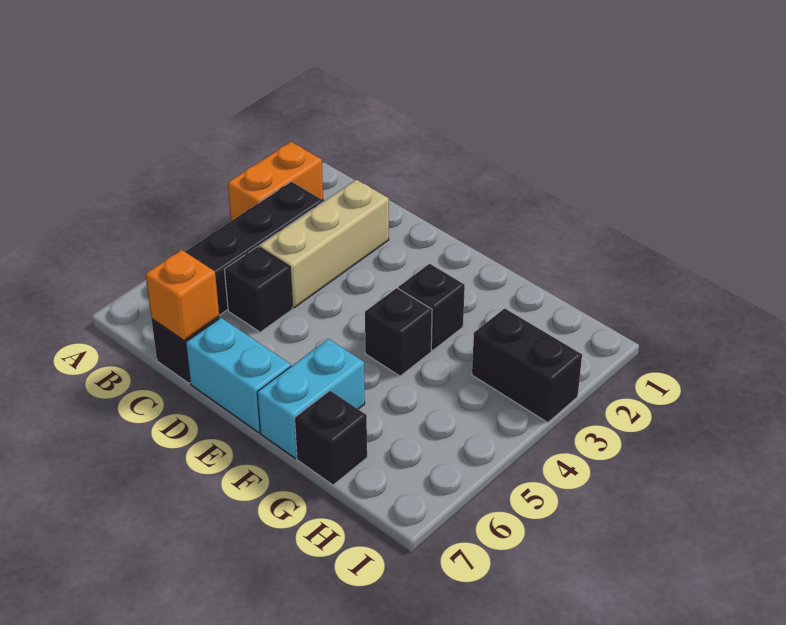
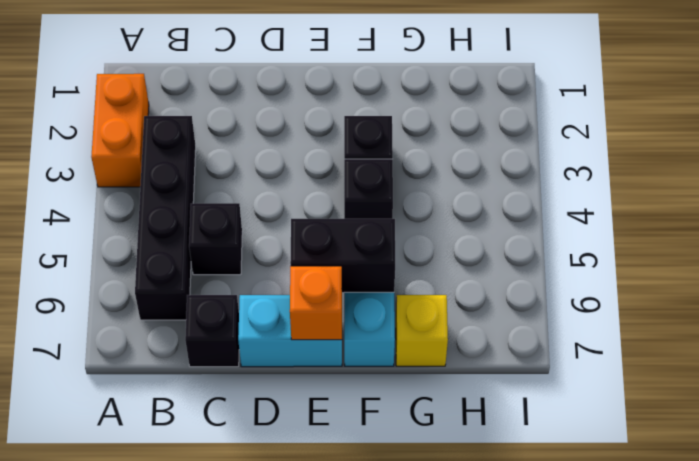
tan 1x3 brick [259,180,389,308] -> none
orange 1x1 brick [145,250,219,340] -> orange 1x1 brick moved to [290,266,342,340]
black 1x1 brick [295,391,367,485] -> yellow 1x1 brick [396,295,448,366]
black 1x2 brick [472,308,582,423] -> black 1x2 brick moved to [290,219,395,292]

